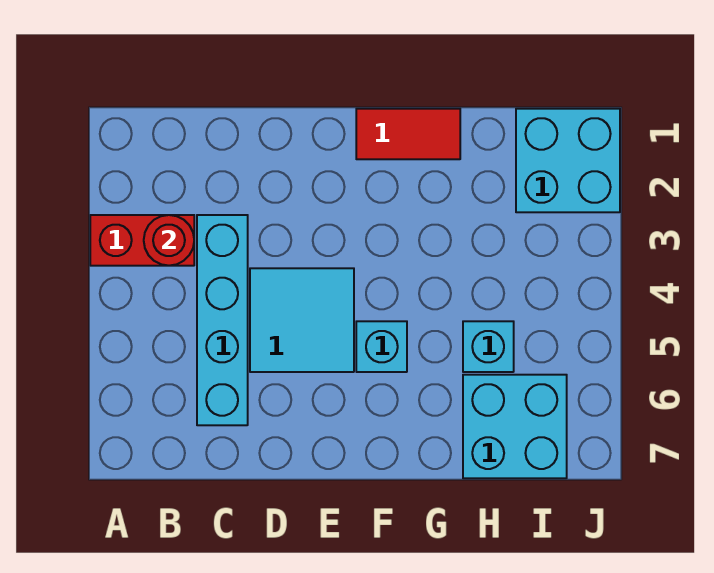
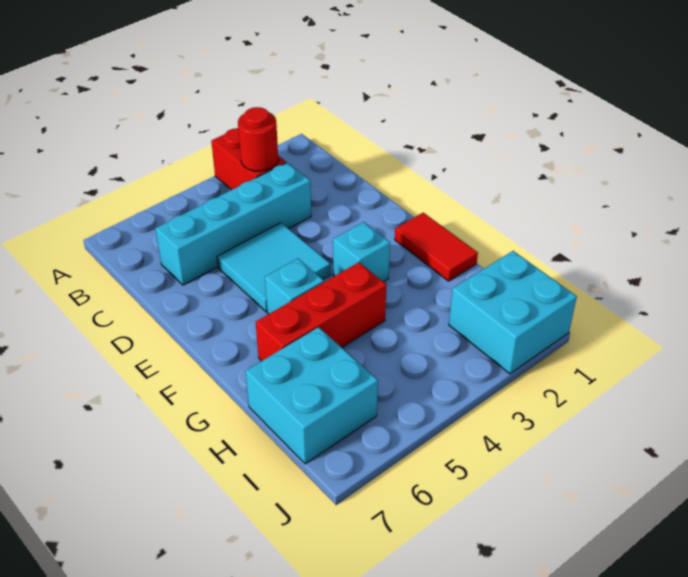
none -> red 1x3 brick [256,262,386,361]
cyan 1x1 brick [463,321,514,372] -> cyan 1x1 brick moved to [333,222,390,282]

